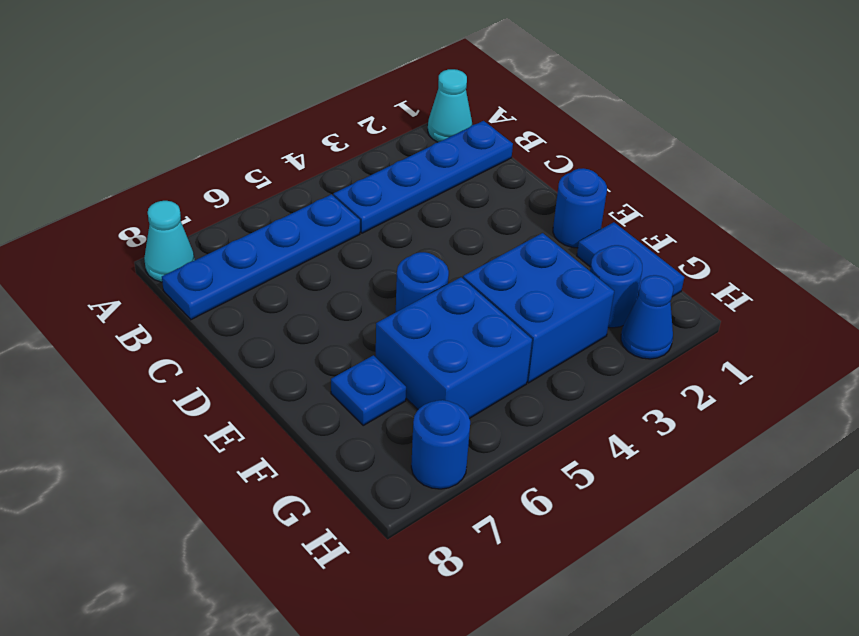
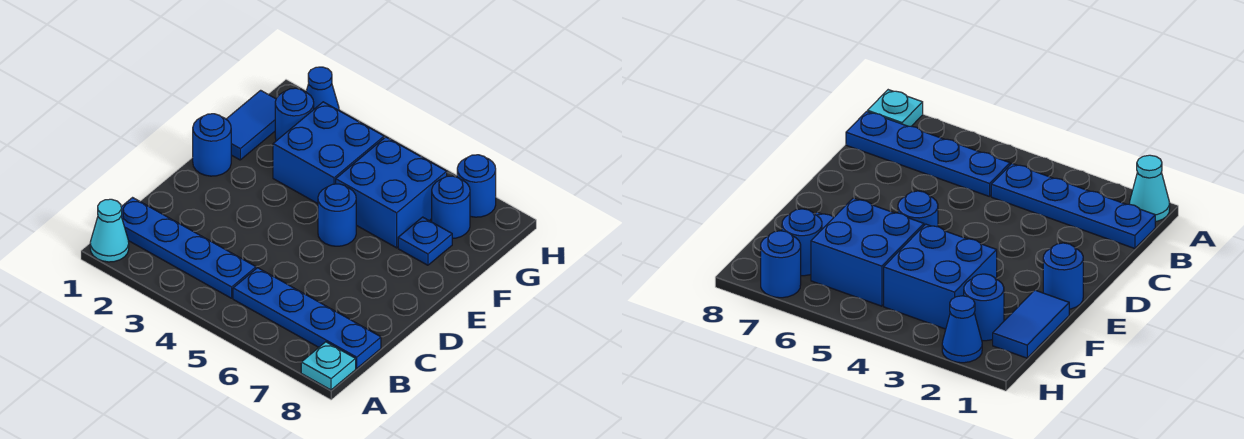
cyan 1x1 cone [144,201,195,282] -> cyan 1x1 plate [301,342,356,390]
none -> blue 1x1 round brick [432,176,470,239]

